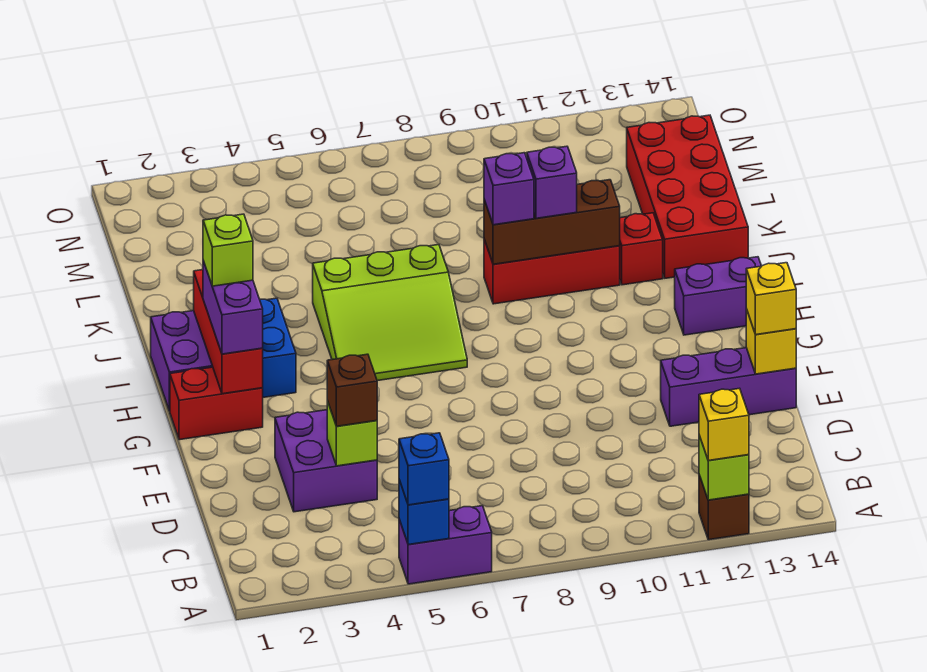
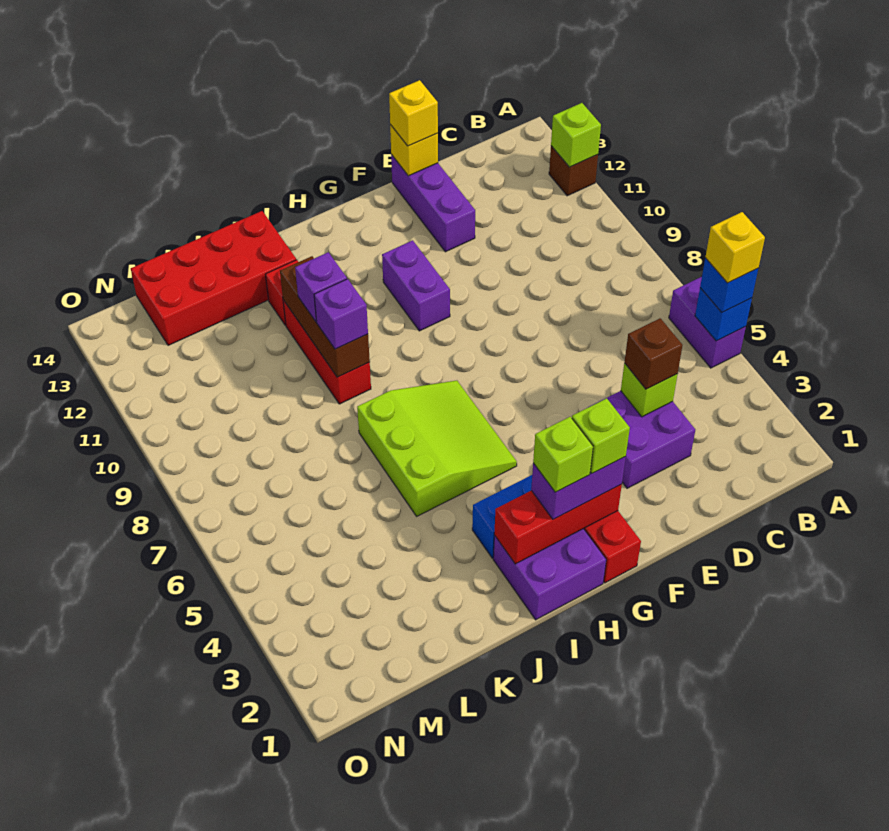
yellow 1x1 brick [699,388,749,460] -> yellow 1x1 brick moved to [705,212,765,283]
none -> lime 1x1 brick [572,398,630,473]
purple 1x2 brick [675,257,761,335] -> purple 1x2 brick moved to [382,240,450,331]

